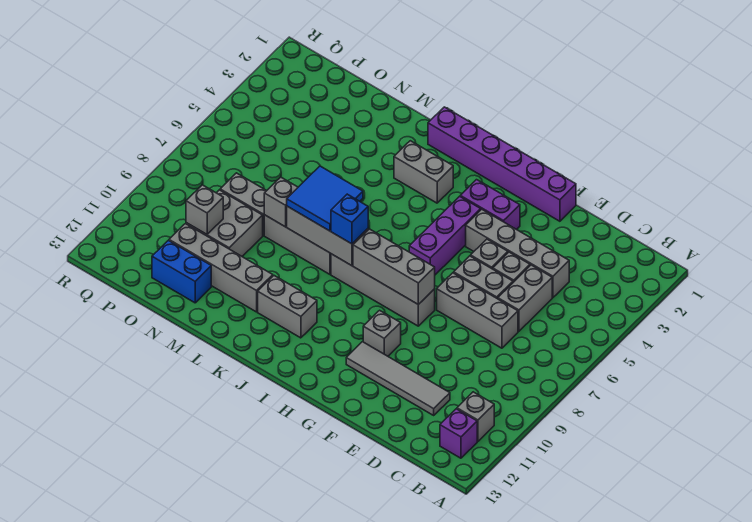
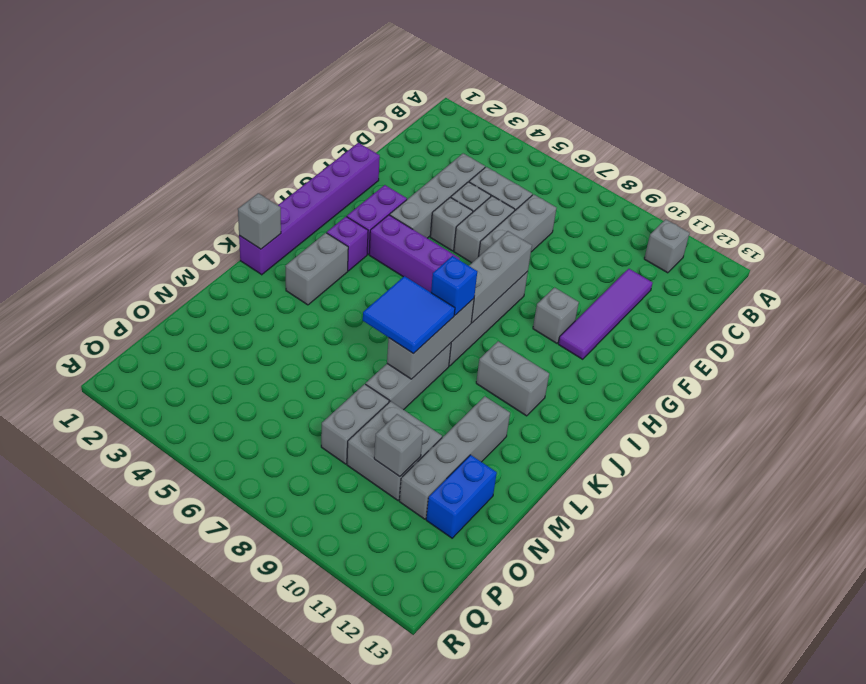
purple 1x1 brick [440,409,477,458] -> purple 1x1 brick moved to [327,217,368,271]
grey 1x4 tile [346,342,450,415] -> purple 1x4 tile [558,269,653,359]
grey 1x2 brick [258,276,317,338] -> grey 1x2 brick turned to [476,341,549,416]
grey 1x1 brick [264,177,298,227] -> grey 1x1 brick moved to [238,193,281,249]

